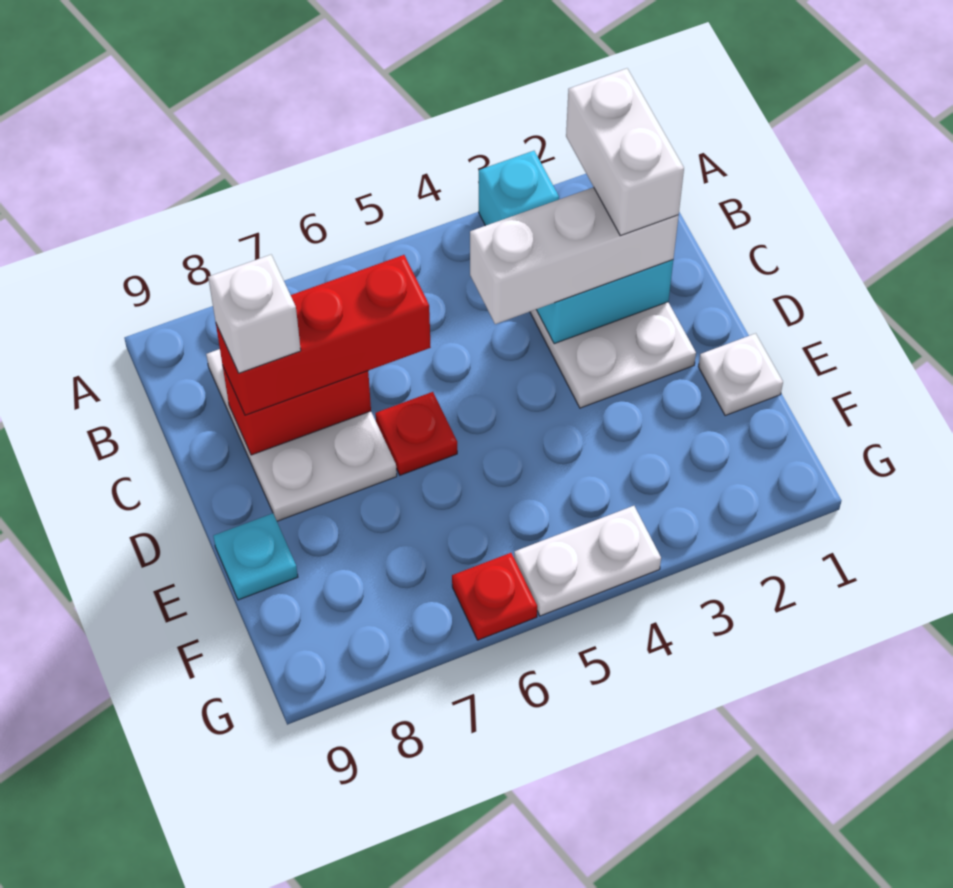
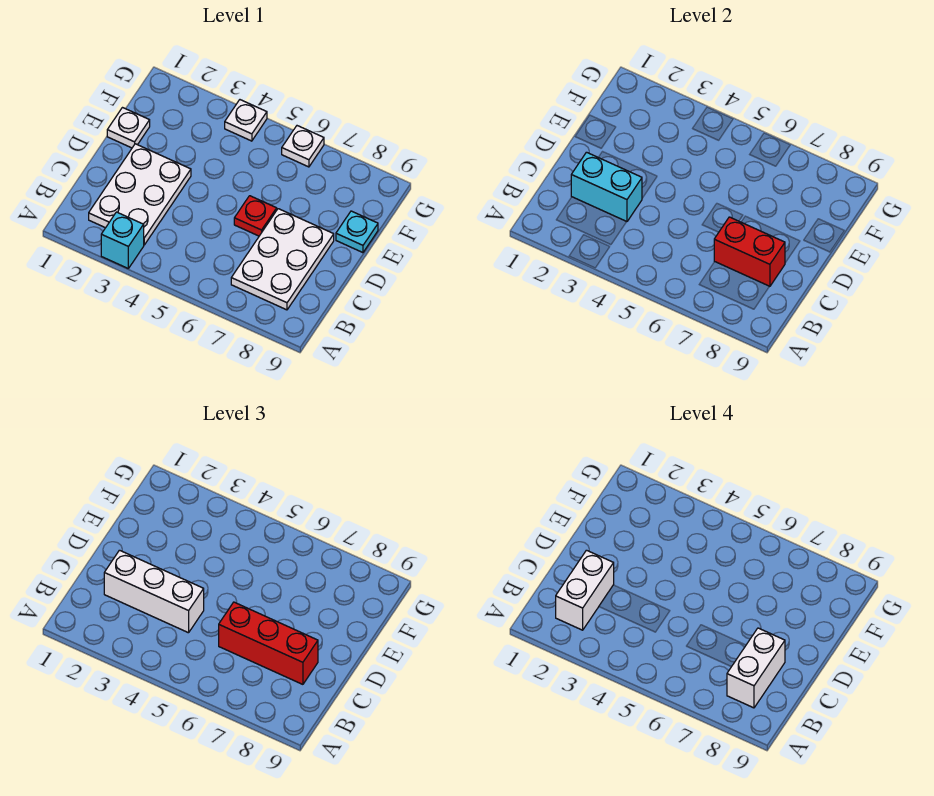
white 1x1 brick [208,255,301,373] -> white 1x2 brick [727,628,785,708]
white 1x2 plate [514,506,661,616] -> white 1x1 plate [225,100,267,141]
red 1x1 plate [452,553,537,640] -> white 1x1 plate [282,126,324,167]

